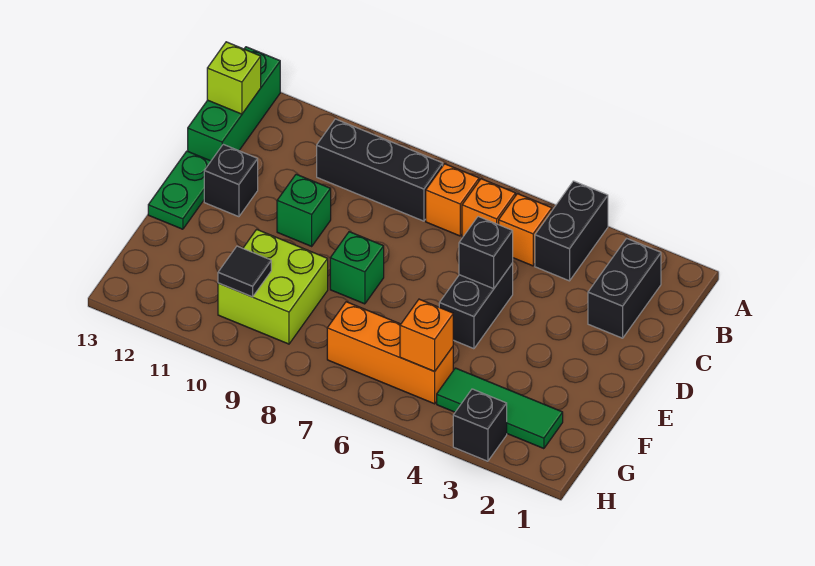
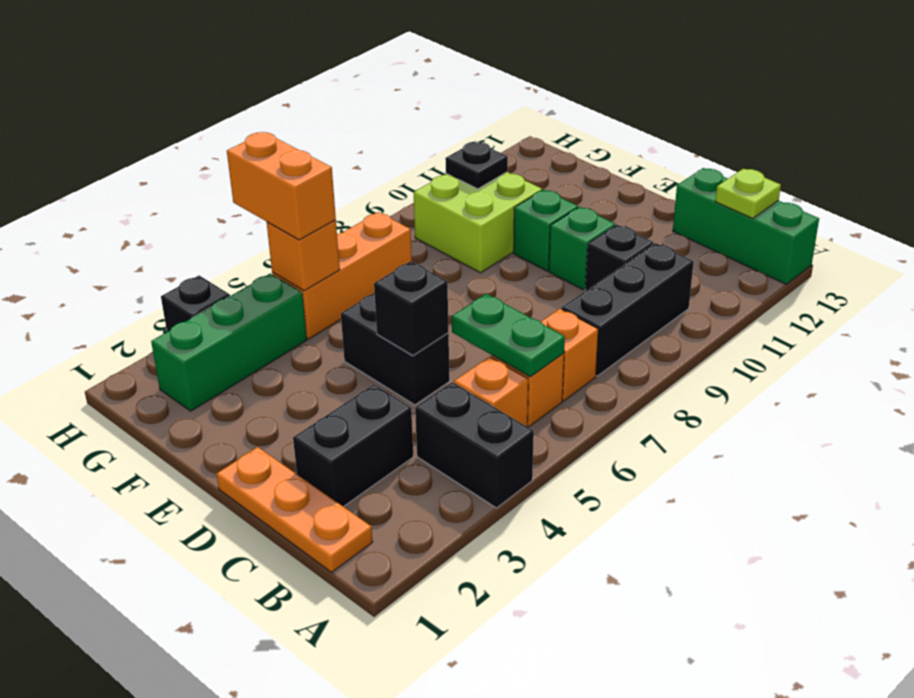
none -> orange 1x3 plate [217,447,373,572]
black 1x2 brick [588,238,661,338] -> black 1x2 brick turned to [293,385,413,507]
lime 1x1 brick [207,42,261,114] -> lime 1x1 plate [715,169,781,219]
black 1x1 brick [204,144,258,217] -> black 1x1 brick moved to [585,225,654,291]
green 1x2 plate [148,151,211,229] -> green 1x2 plate moved to [452,294,565,377]
green 1x1 brick [330,232,384,304] -> green 1x1 brick moved to [514,190,578,271]
green 1x3 tile [437,368,563,449] -> green 1x3 brick [151,274,307,411]
none -> orange 1x2 brick [227,132,336,240]
black 1x1 tile [218,246,271,297] -> black 1x1 plate [445,141,508,189]

